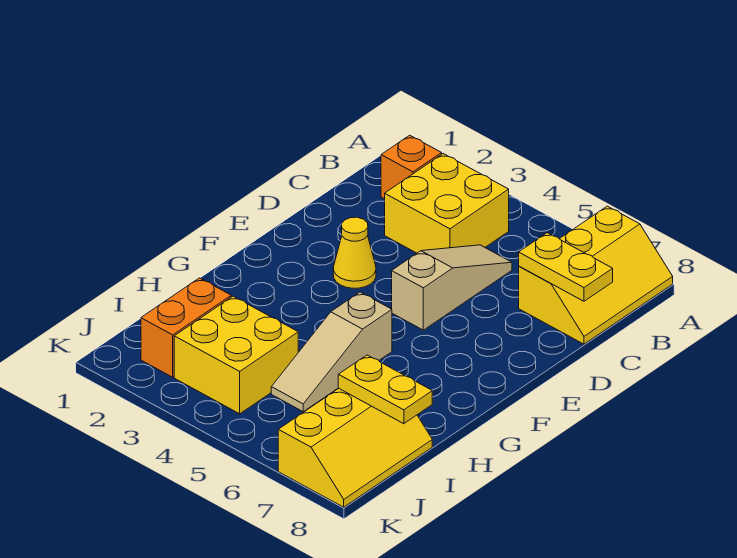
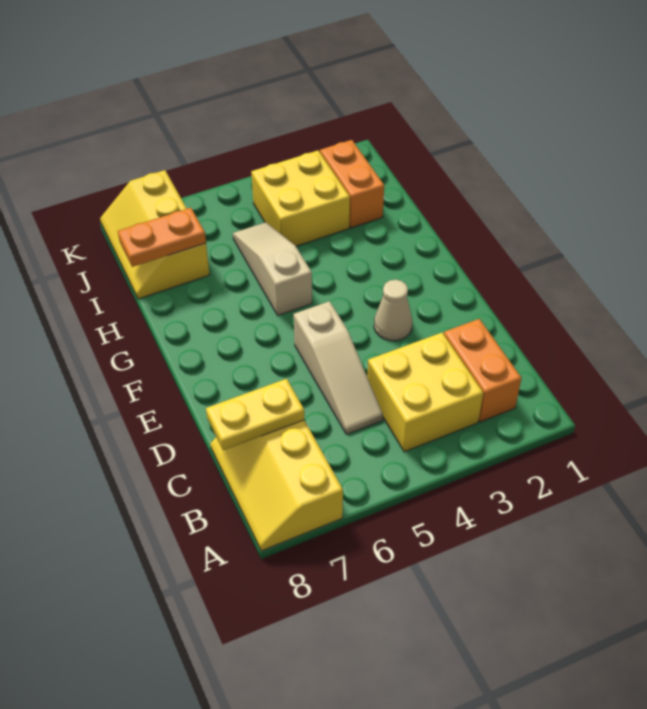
orange 1x1 brick [381,135,442,199] -> orange 1x2 brick [444,319,521,422]
yellow 1x1 cone [333,217,376,288] -> tan 1x1 cone [374,280,412,341]
yellow 1x2 plate [338,355,432,424] -> orange 1x2 plate [118,208,206,267]

